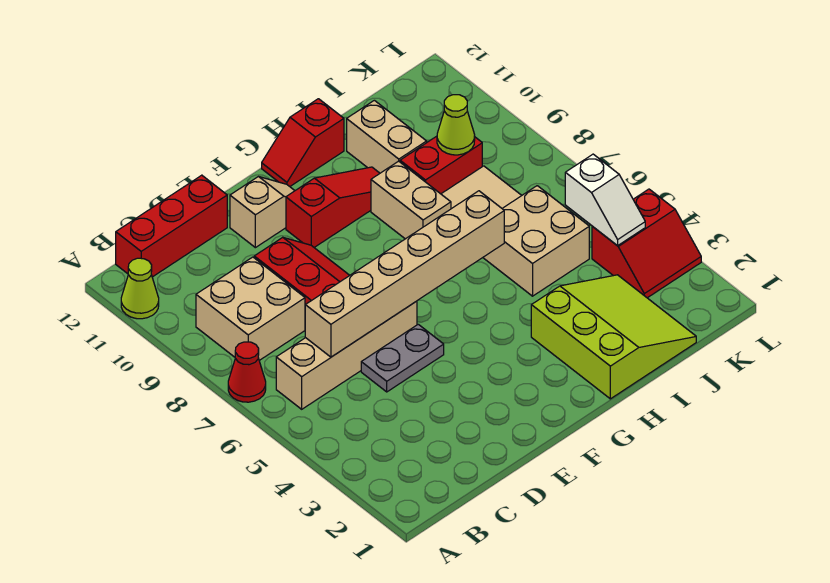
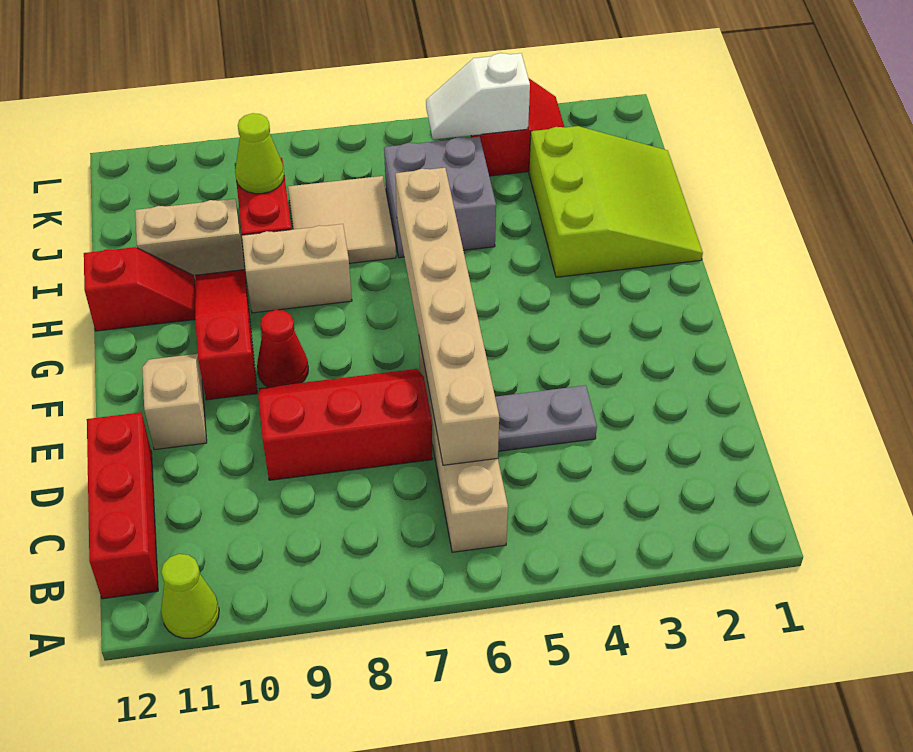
red 1x1 cone [228,342,266,402] -> red 1x1 cone moved to [257,310,308,387]
tan 2x2 brick [196,257,305,360] -> none
grey 1x2 plate [361,324,444,392] -> grey 1x2 plate turned to [495,385,597,451]
red 1x2 slope [262,99,344,186] -> red 1x2 slope turned to [84,247,196,331]
lime 3x3 slope [531,275,696,399] -> lime 3x3 slope turned to [529,126,703,277]
tan 2x2 brick [483,186,589,296] -> grey 2x2 brick [384,137,496,258]
white 1x2 slope [565,154,645,246] -> white 1x2 slope turned to [426,53,530,139]

